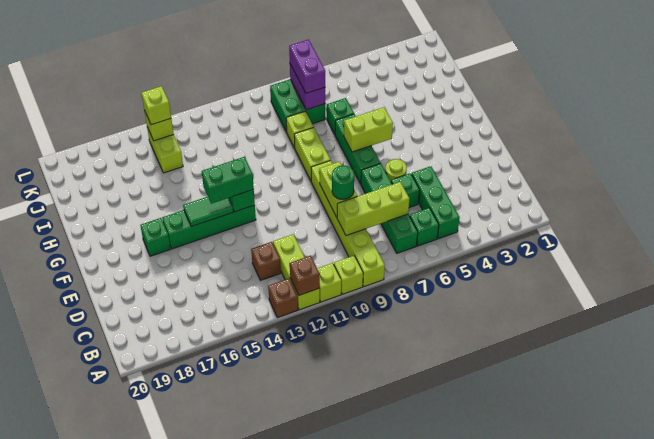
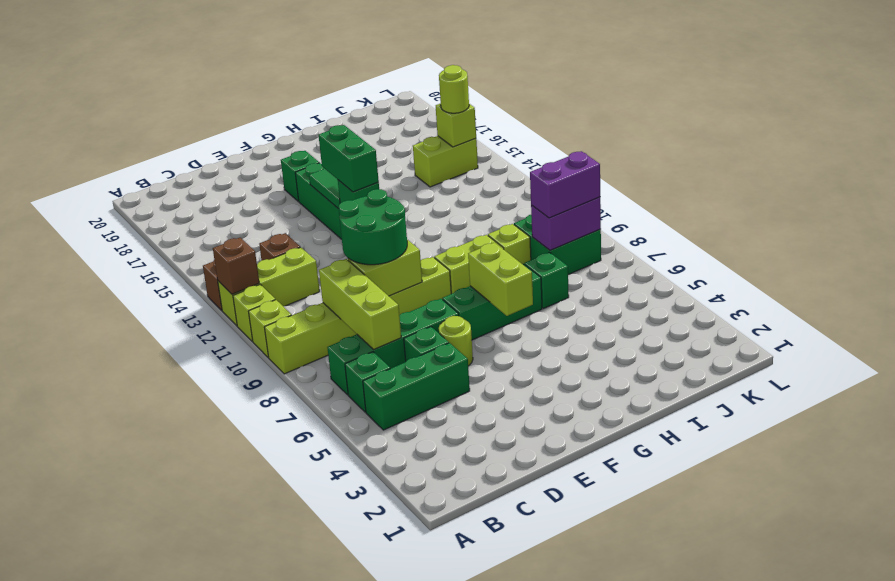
green 1x1 round brick [332,165,354,200] -> green 2x2 round brick [338,189,407,265]
lime 1x1 brick [142,86,171,125] -> lime 1x1 round brick [439,65,469,113]

